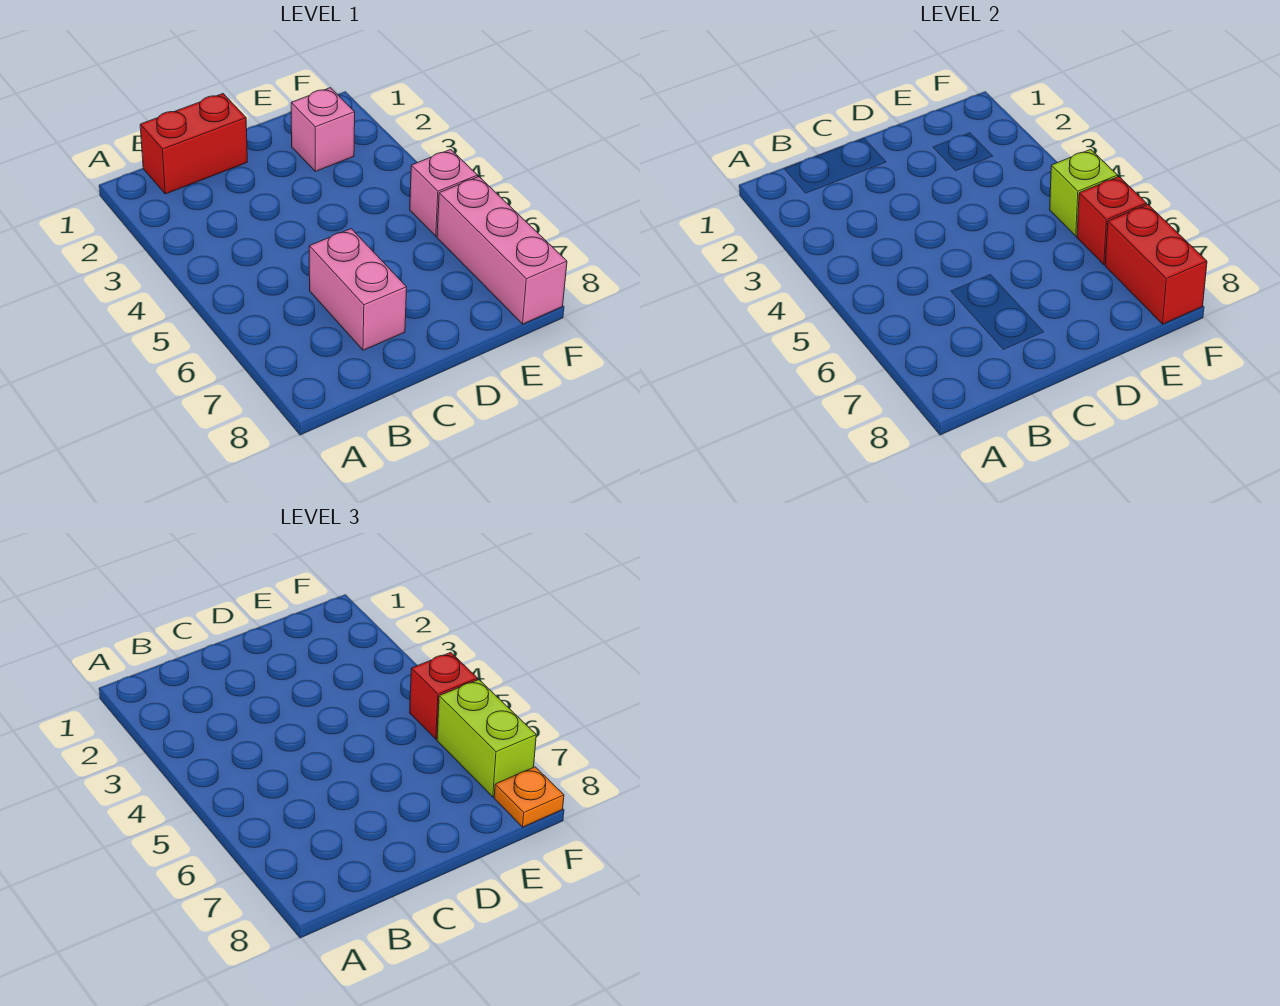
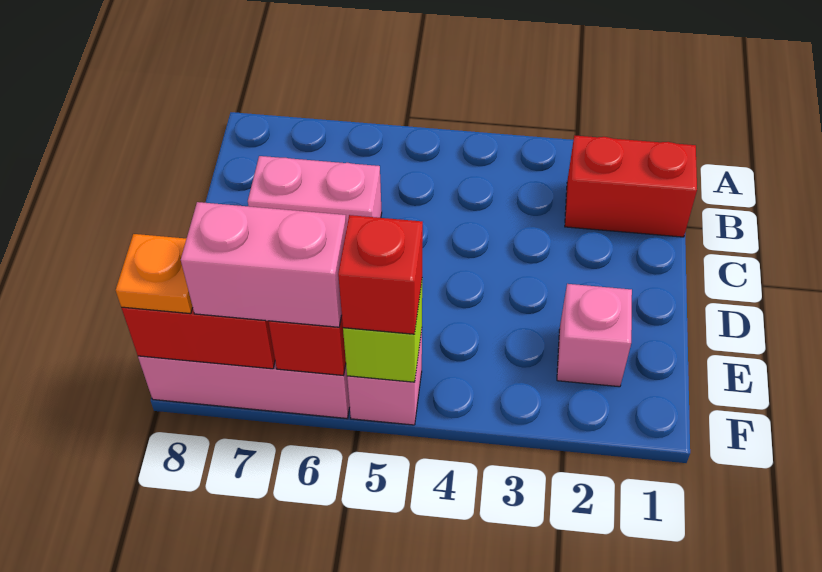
red 1x2 brick [140,94,247,194] -> red 1x2 brick turned to [565,135,697,237]
lime 1x2 brick [437,680,536,797] -> pink 1x2 brick [181,202,347,327]

